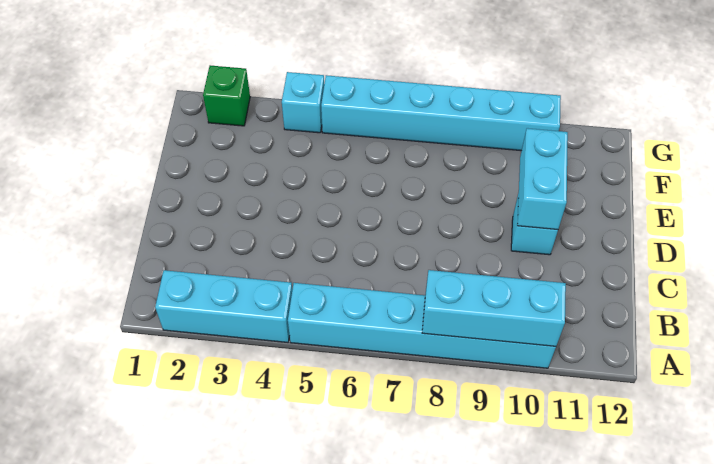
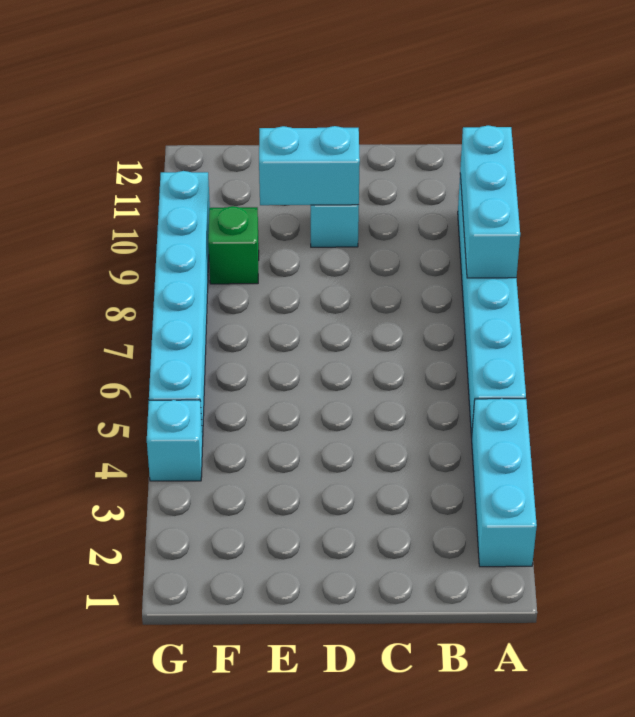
green 1x1 brick [203,65,250,126] -> green 1x1 brick moved to [208,206,259,284]

